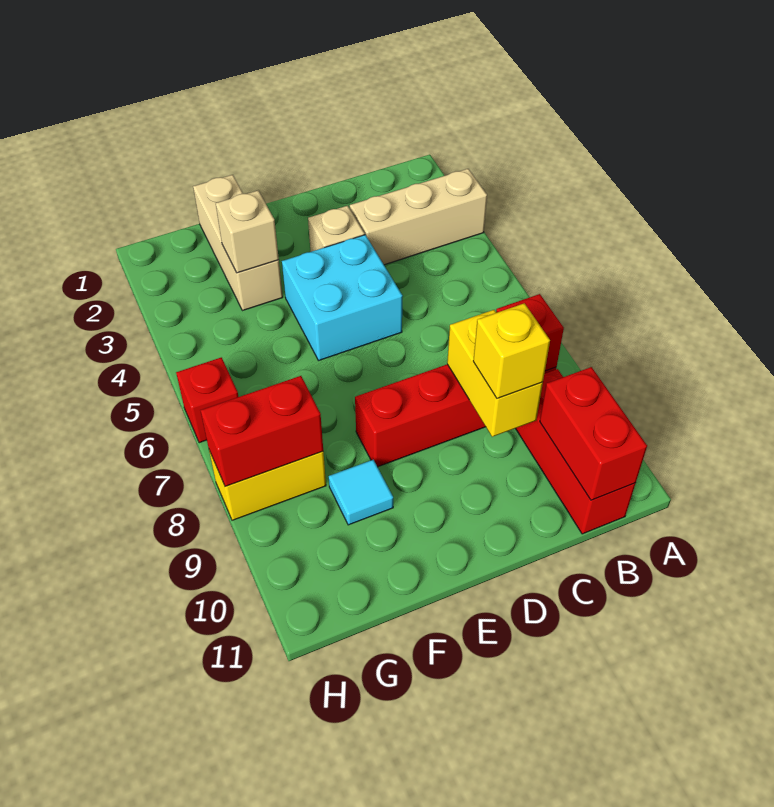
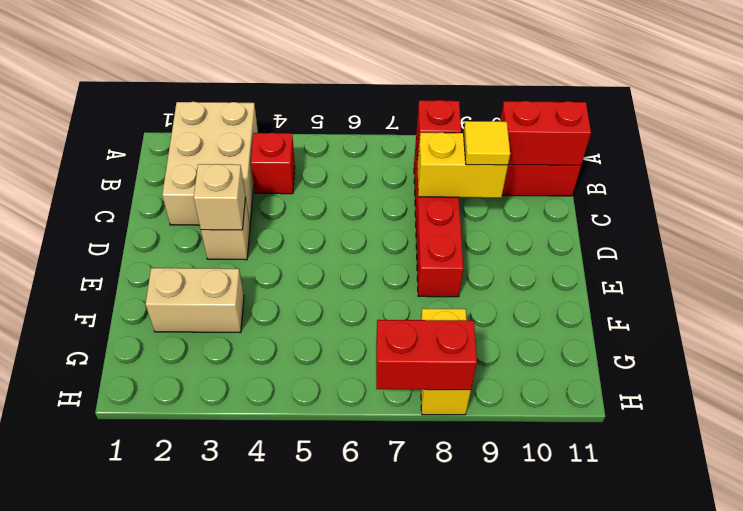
tan 1x3 brick [350,169,487,265] -> tan 2x3 brick [162,102,258,225]
yellow 1x1 brick [473,303,550,399] -> yellow 1x1 tile [464,121,510,165]
cyan 2x2 brick [282,235,403,361] -> none
tan 1x3 brick [193,175,283,311] -> tan 1x2 brick [145,268,244,333]
tan 1x1 brick [216,191,279,273] -> tan 1x1 brick moved to [194,164,246,230]
cyan 1x1 tile [329,460,393,525] -> none
red 1x2 brick [200,376,323,487] -> red 1x2 brick turned to [376,320,477,390]
red 1x1 brick [176,357,238,443] -> red 1x1 brick moved to [251,133,295,194]

